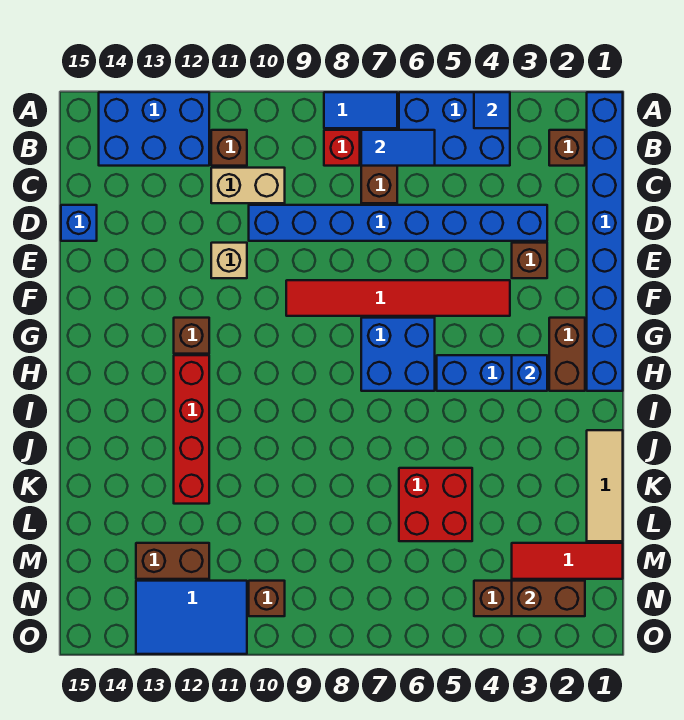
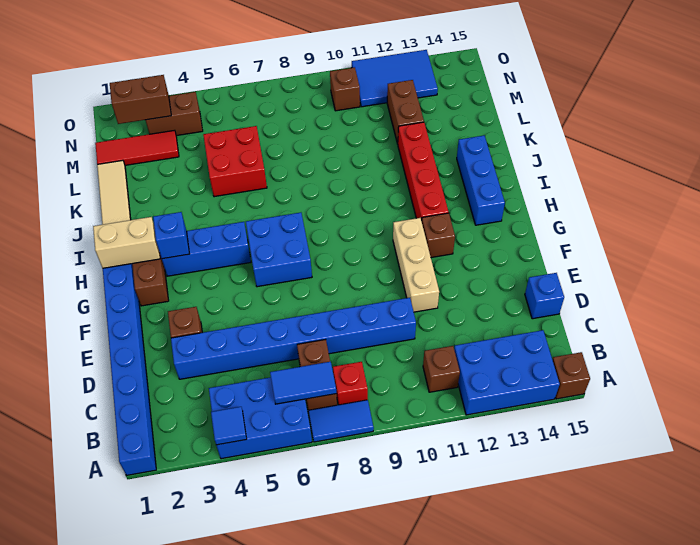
brown 1x1 brick [549,130,585,166] -> brown 1x1 brick moved to [552,352,590,399]
tan 1x2 brick [211,168,285,203] -> tan 1x2 brick moved to [93,217,160,268]
tan 1x1 brick [211,243,247,278] -> tan 1x3 brick [393,218,439,312]
red 1x6 tile [286,280,510,316] -> none
none -> blue 1x3 brick [457,136,505,225]
brown 1x2 brick [136,543,209,579] -> brown 1x2 brick turned to [387,80,424,144]

